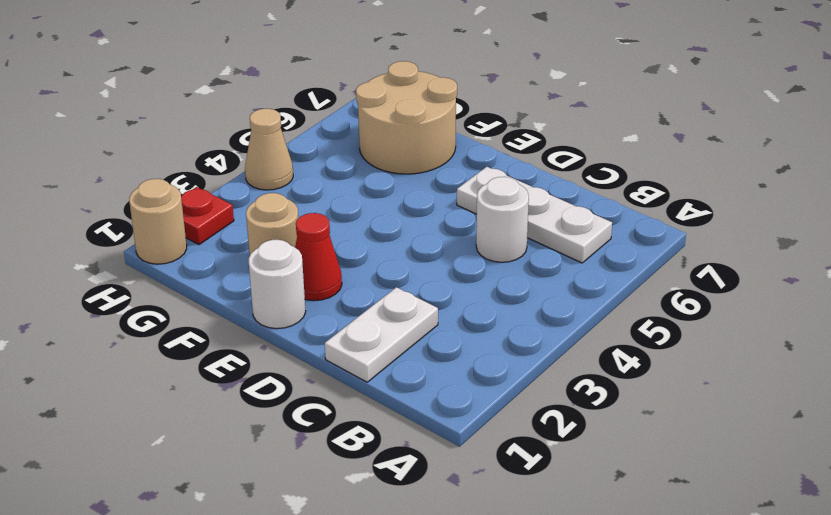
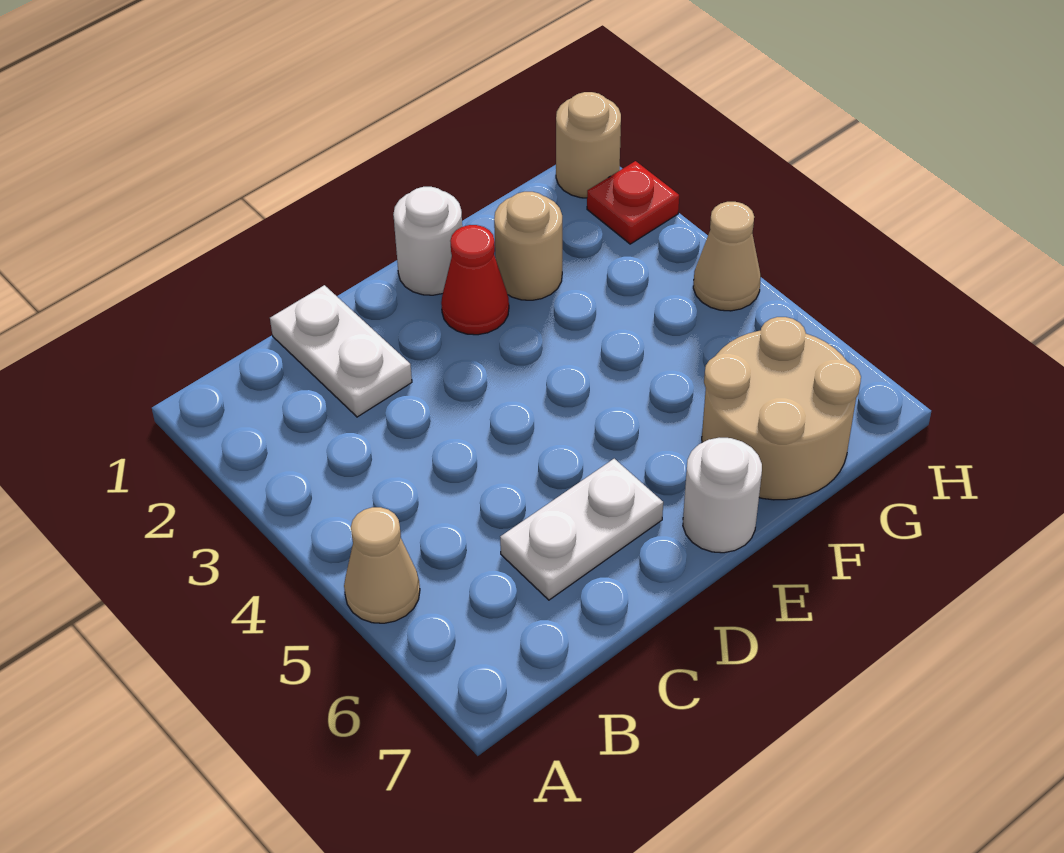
none -> tan 1x1 cone [344,507,420,623]
white 1x3 plate [457,167,612,263] -> white 1x2 plate [500,459,663,600]
white 1x1 round brick [476,177,529,262] -> white 1x1 round brick moved to [683,438,762,553]

